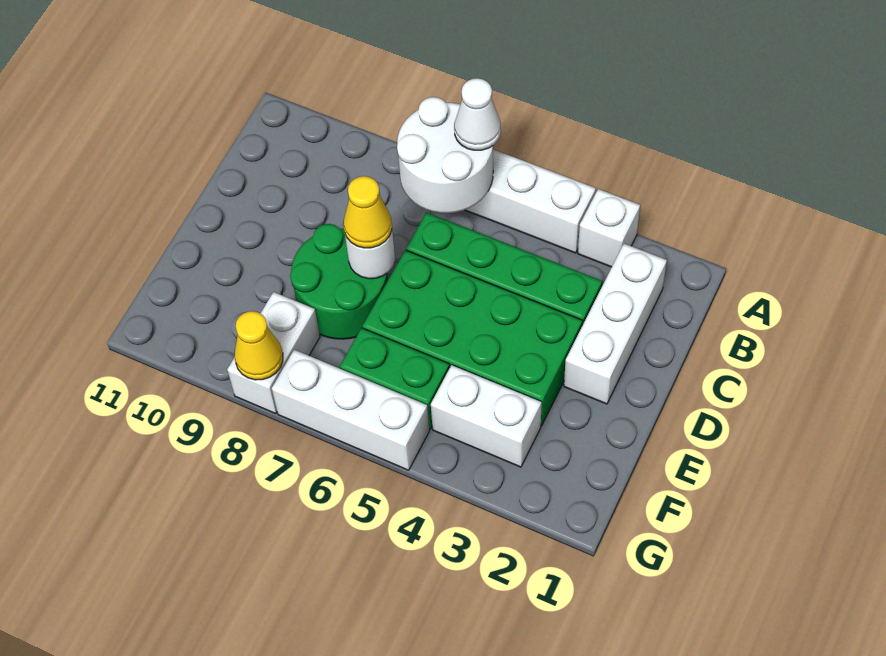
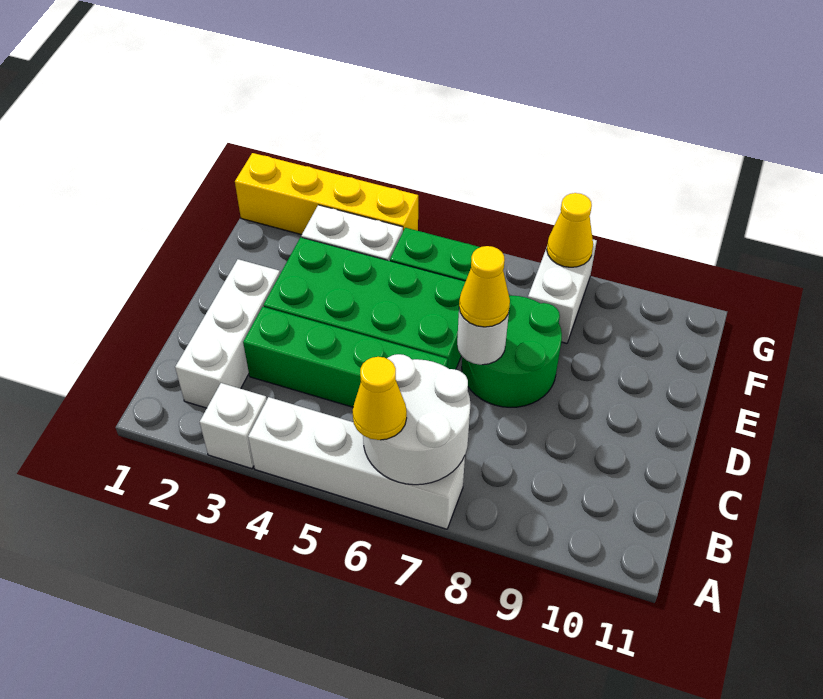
white 1x1 cone [454,78,501,150] -> yellow 1x1 cone [352,357,407,440]
none -> yellow 1x4 brick [235,153,418,235]
white 1x3 brick [272,350,429,470] -> none

